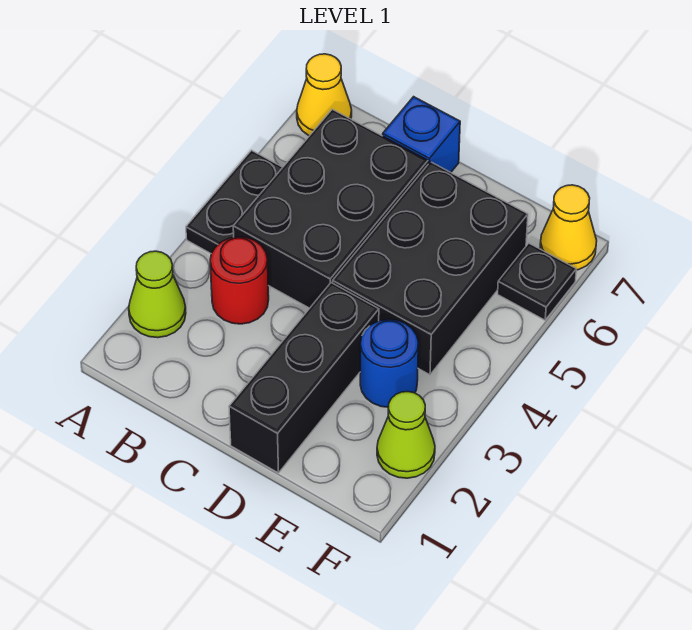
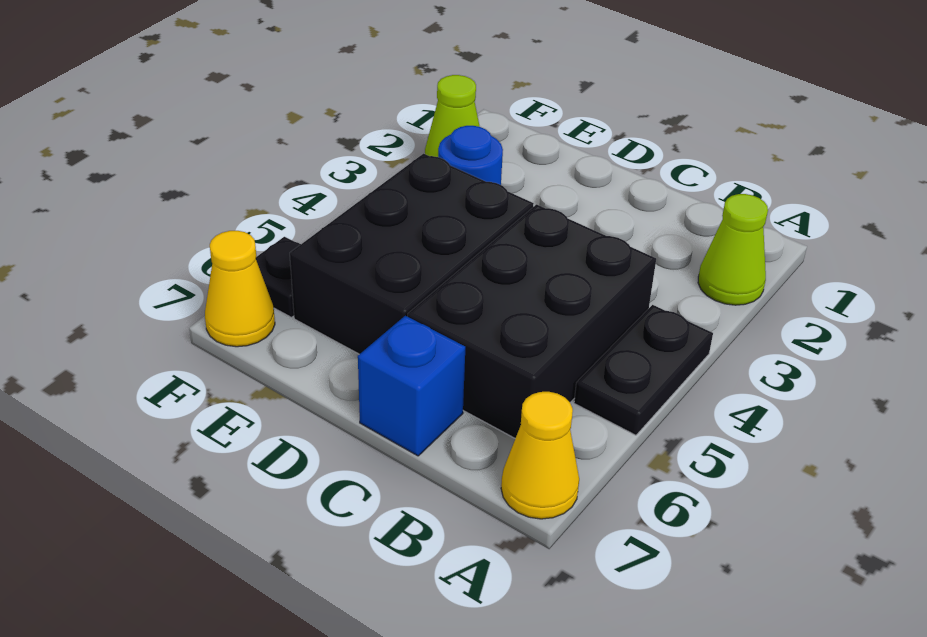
red 1x1 round brick [210,237,269,324] -> none
black 1x3 brick [229,283,379,473] -> none

